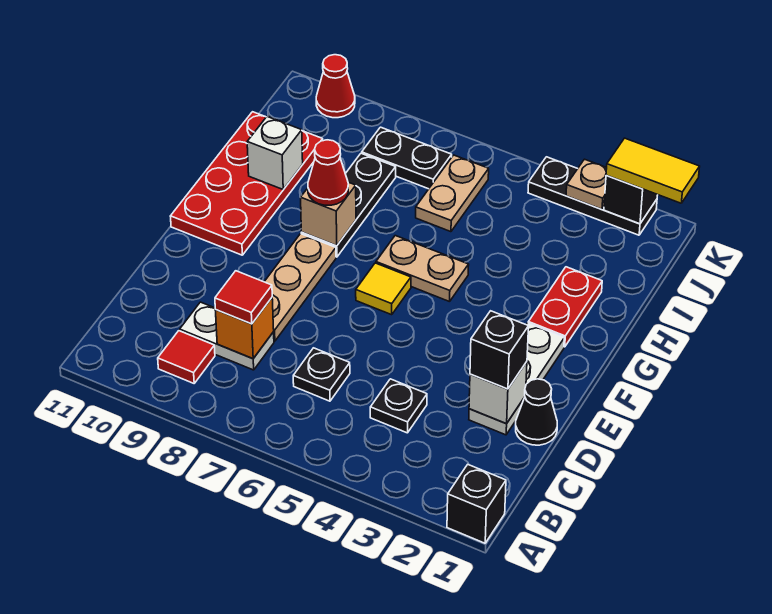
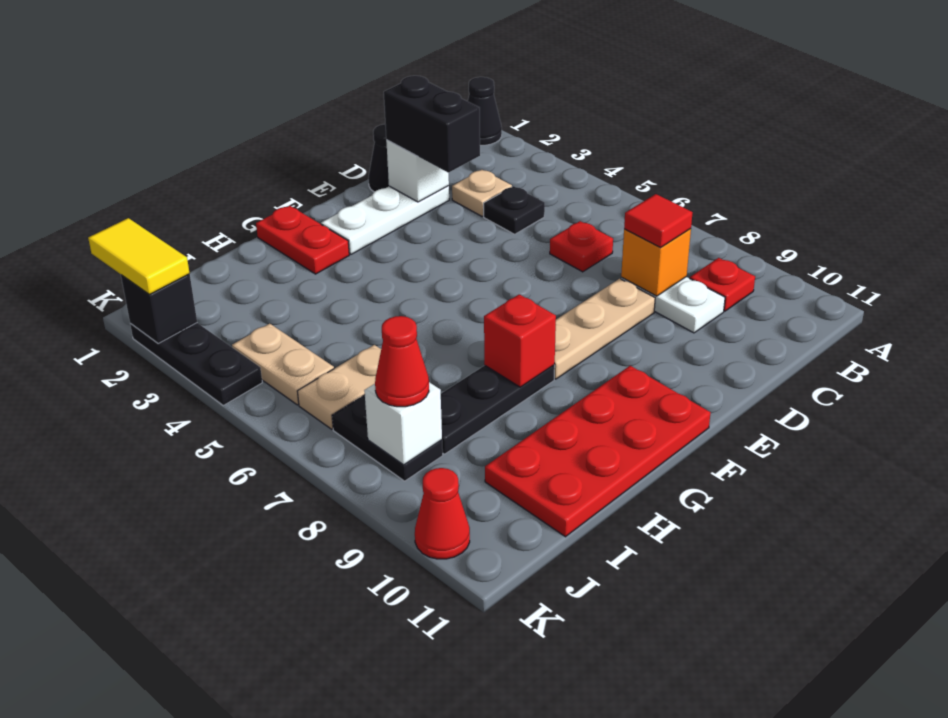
black 1x1 brick [447,465,506,543] -> black 1x1 cone [468,77,502,145]
red 1x1 tile [158,331,215,383] -> red 1x1 plate [690,258,755,311]
black 1x1 plate [293,348,350,401] -> red 1x1 plate [550,221,613,272]
black 1x1 brick [470,311,529,389] -> black 1x2 brick [384,76,480,173]
yellow 1x1 tile [356,263,411,315] -> none
red 1x2 plate [528,267,602,347] -> red 1x2 plate turned to [256,206,349,274]
tan 1x2 plate [376,236,469,302] -> tan 1x2 plate moved to [232,323,334,405]
tan 1x1 brick [301,182,356,246] -> red 1x1 brick [484,294,556,387]
red 1x1 cone [308,140,348,205] -> red 1x1 cone moved to [375,316,429,407]
white 1x1 brick [247,117,303,189] -> white 1x1 brick moved to [364,382,442,465]
tan 1x1 plate [566,159,607,209] -> tan 1x1 plate moved to [452,170,512,216]

